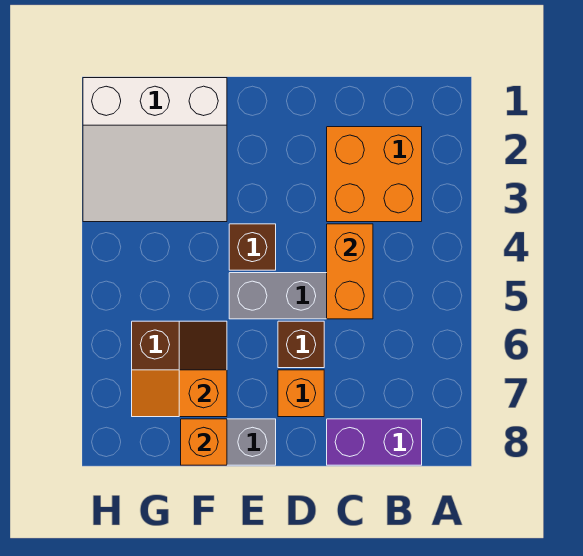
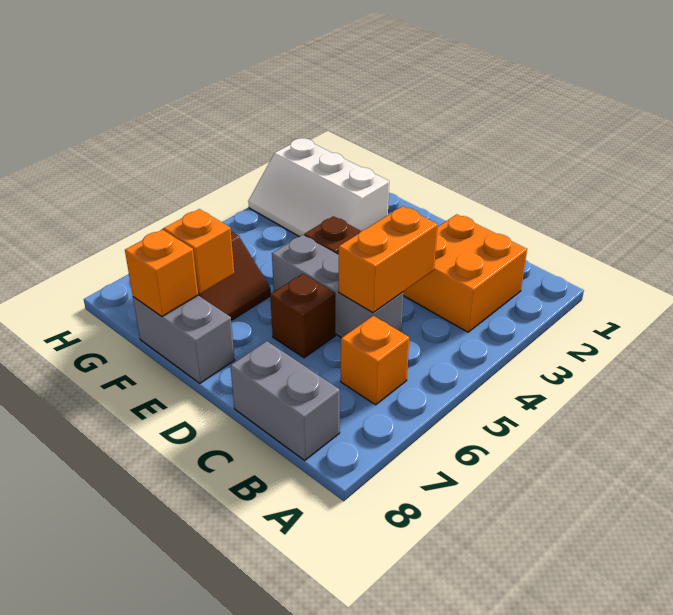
purple 1x2 brick [327,419,422,465] -> grey 1x2 brick [230,341,340,460]
orange 1x1 brick [278,370,324,417] -> orange 1x1 brick moved to [341,316,409,405]
white 3x3 slope [83,78,227,222] -> white 2x3 slope [248,138,389,237]

